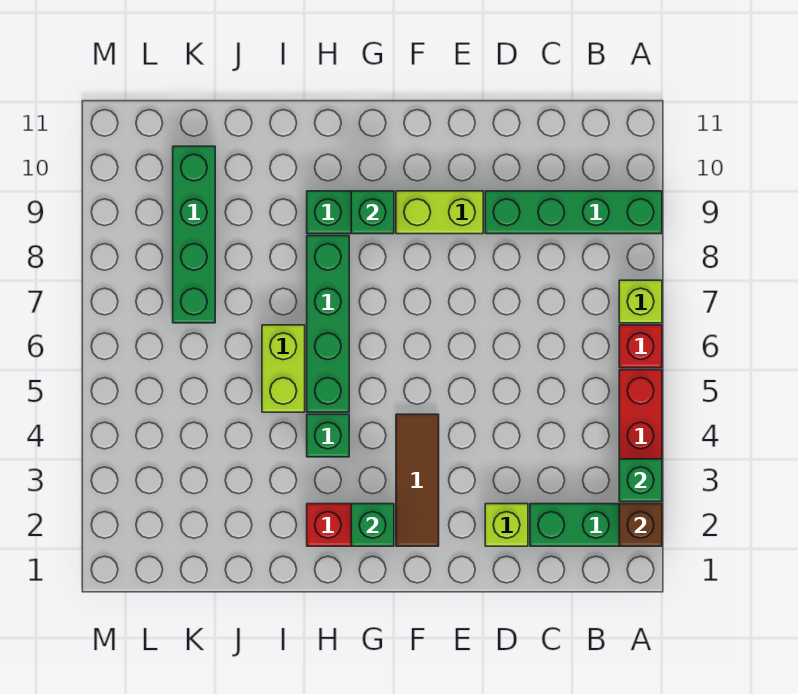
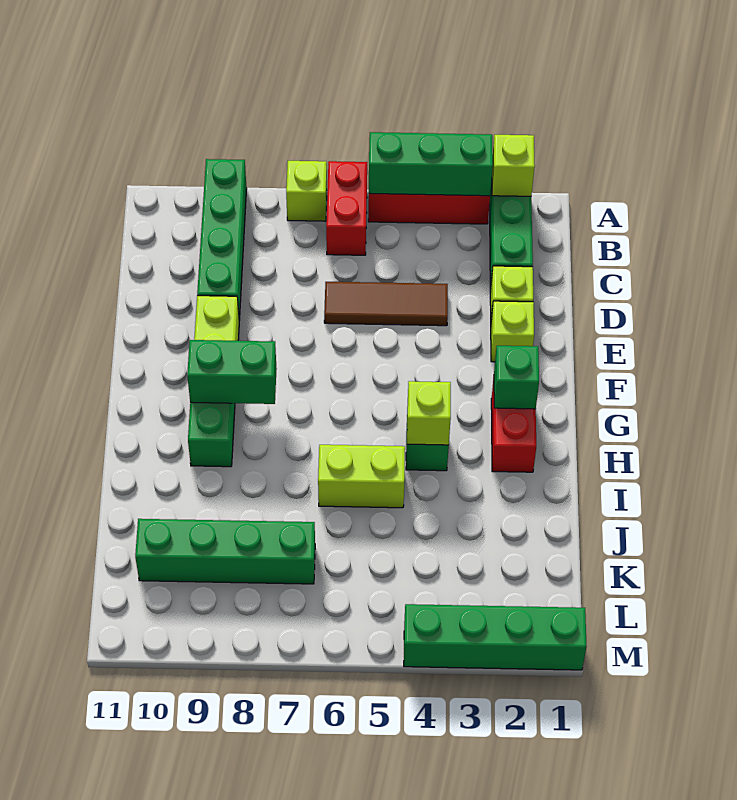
brown 1x1 brick [619,504,662,546] -> lime 1x1 brick [492,135,535,196]
green 1x1 brick [619,459,662,502] -> green 1x3 brick [369,132,493,196]
red 1x1 brick [619,325,662,368] -> red 1x2 brick [326,161,367,255]
none -> lime 1x1 brick [491,301,534,362]
brown 1x3 tile [396,414,439,546] -> brown 1x3 tile moved to [324,282,448,326]
green 1x1 brick [351,191,394,234] -> green 1x2 brick [187,340,277,404]
none -> lime 1x1 brick [407,381,451,445]
green 1x4 brick [307,236,349,412] -> green 1x4 brick moved to [404,604,587,670]

